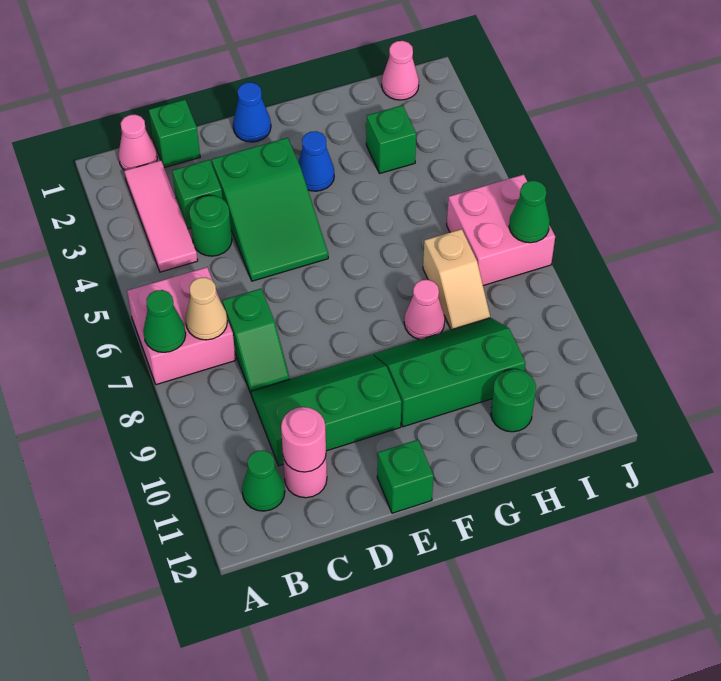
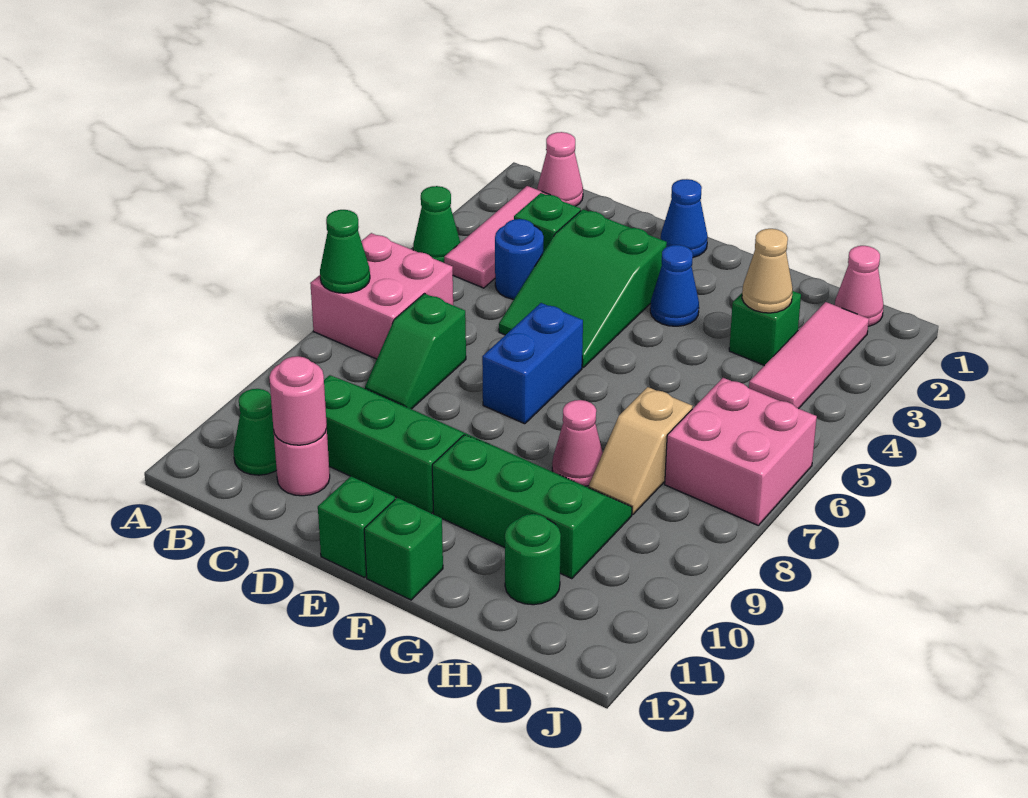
tan 1x1 cone [185,277,227,340] -> tan 1x1 cone moved to [742,229,793,313]
green 1x1 brick [149,100,200,168] -> green 1x1 brick moved to [364,498,443,600]
green 1x1 round brick [189,195,232,256] -> blue 1x1 round brick [495,219,544,299]
none -> blue 1x2 brick [482,303,583,424]
none -> pink 1x3 tile [749,302,869,409]
green 1x1 cone [509,181,550,243] -> green 1x1 cone moved to [413,186,460,263]

